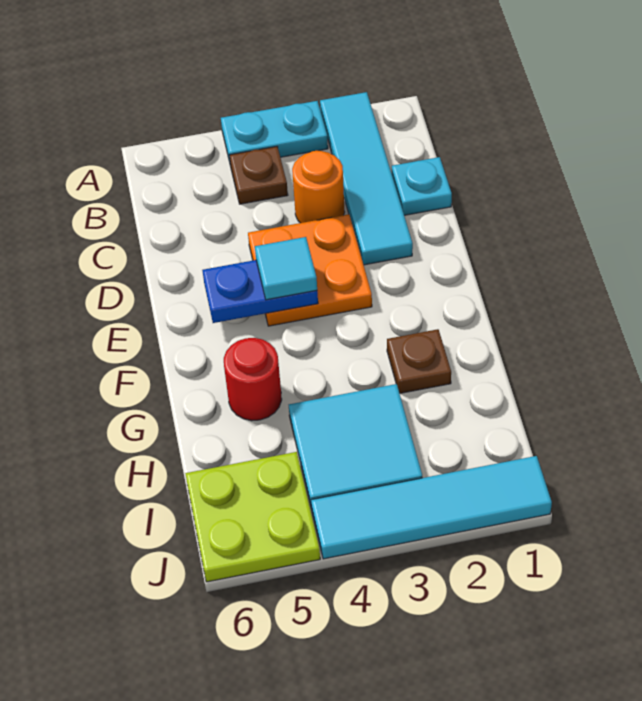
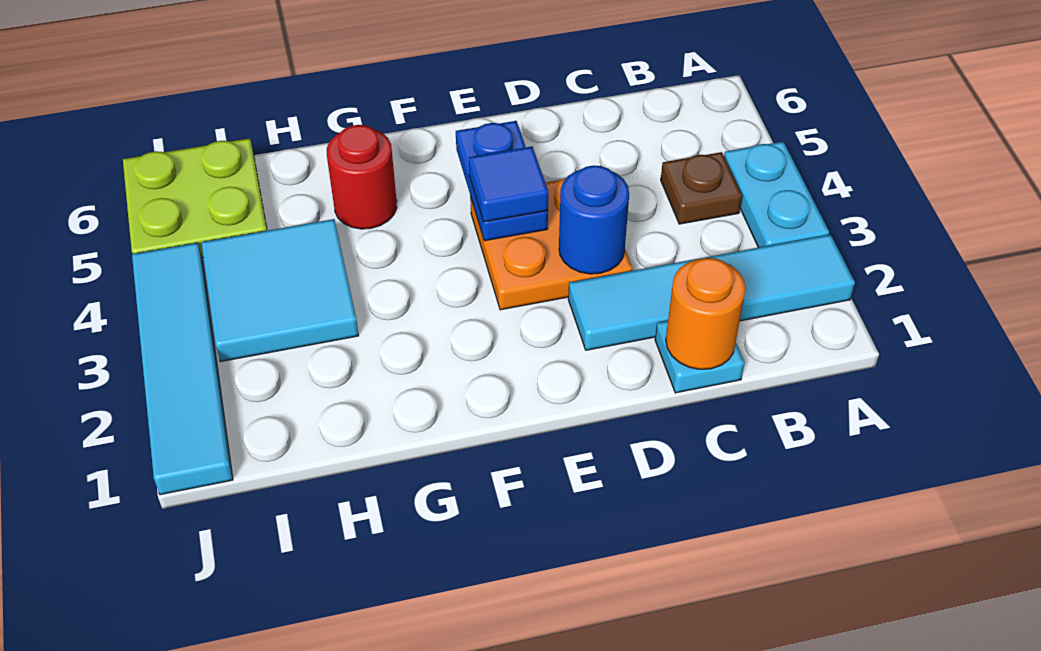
orange 1x1 round brick [292,151,345,223] -> orange 1x1 round brick moved to [666,258,746,369]
none -> blue 1x1 round brick [559,165,629,274]
cyan 1x1 tile [255,237,317,300] -> blue 1x1 tile [469,146,548,222]
brown 1x1 plate [387,329,451,393] -> none

